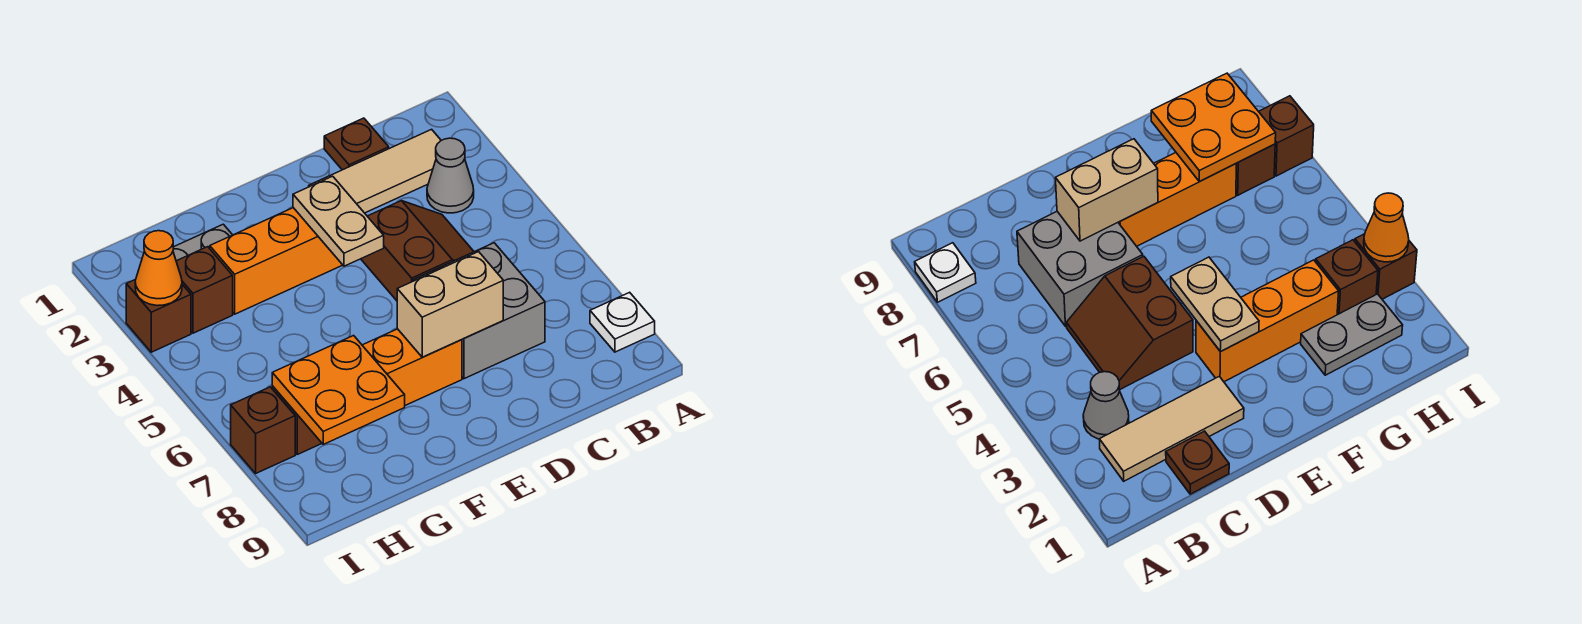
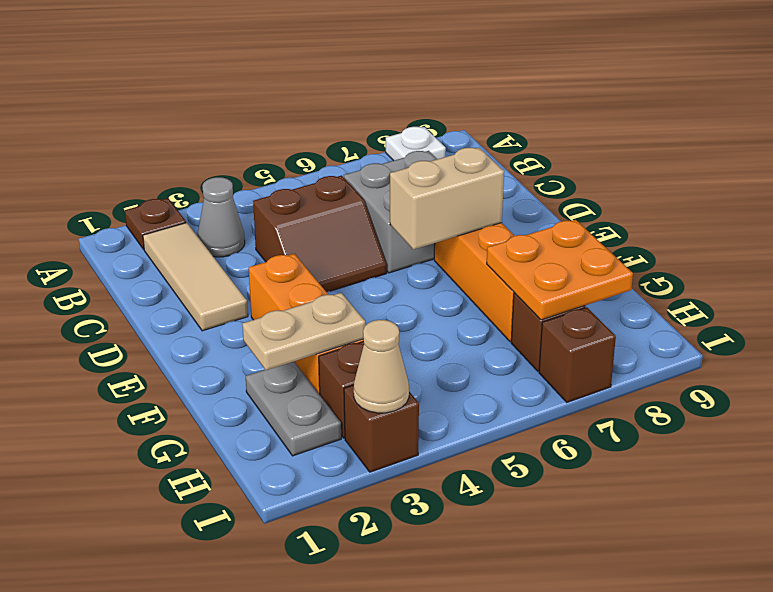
brown 1x1 plate [324,118,389,170] -> brown 1x1 plate moved to [125,198,186,249]
brown 2x2 slope [361,201,474,301] -> brown 2x2 slope turned to [253,176,387,292]
tan 1x2 brick [397,252,503,357] -> tan 1x2 brick turned to [390,148,504,250]
tan 1x2 plate [293,176,384,266] -> tan 1x2 plate moved to [242,293,365,370]
orange 1x1 cone [135,231,182,306] -> tan 1x1 cone [354,320,409,413]

